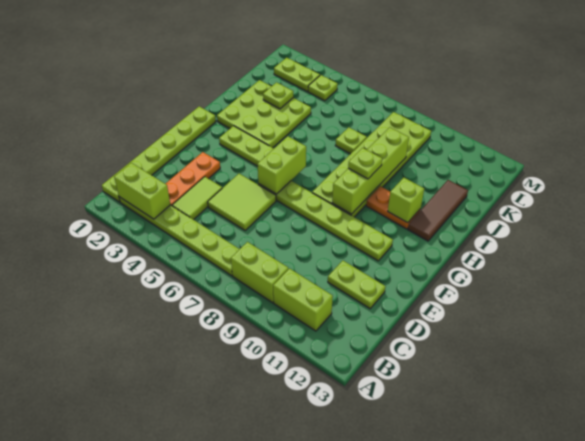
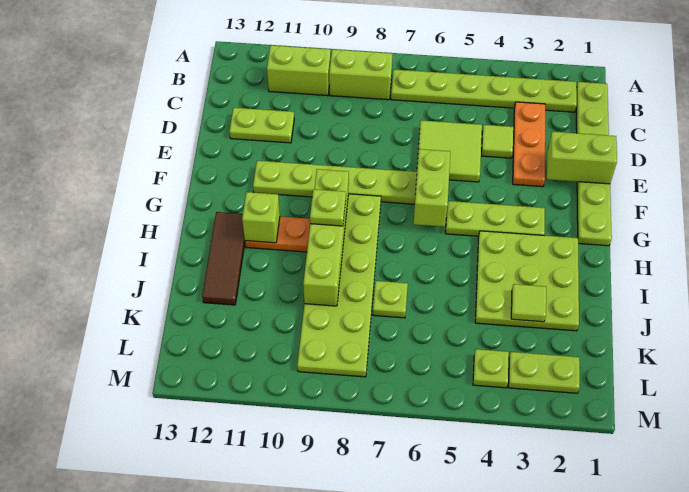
lime 1x2 brick [114,163,170,219] -> lime 1x2 brick moved to [547,132,617,184]
lime 1x2 tile [172,177,222,220] -> lime 1x1 tile [482,125,514,158]
lime 1x1 plate [263,82,293,109] -> lime 1x1 tile [511,284,546,322]

